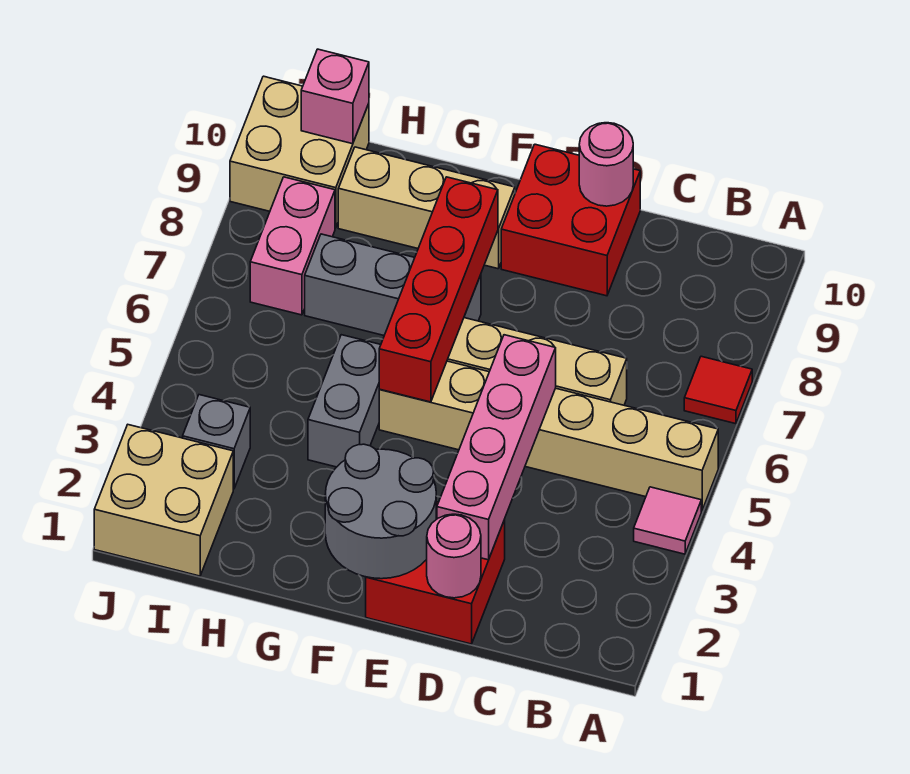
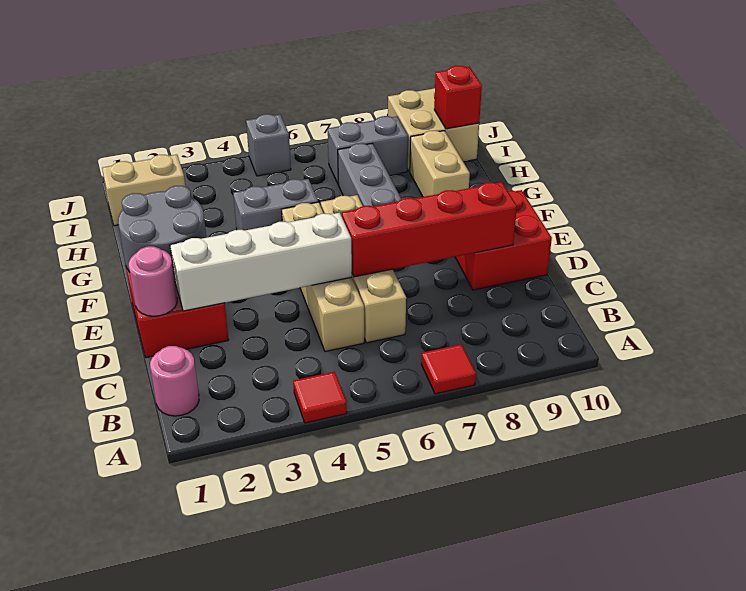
pink 1x1 tile [634,487,701,554] -> red 1x1 tile [293,372,347,423]
tan 1x6 brick [379,361,718,511] -> tan 1x4 brick [282,202,364,352]
pink 1x4 brick [437,335,556,560] -> white 1x4 brick [170,213,352,311]
pink 1x1 round brick [579,123,633,206] -> pink 1x1 round brick moved to [150,346,199,416]
red 1x4 brick [379,177,498,402] -> red 1x4 brick moved to [342,182,517,277]
tan 1x3 brick [338,147,515,269] -> tan 1x2 brick [410,131,470,197]
tan 2x2 brick [94,425,233,576] -> tan 1x2 brick [102,155,185,226]
grey 1x1 brick [183,395,250,489] -> grey 1x1 brick moved to [246,114,291,176]
pink 1x2 brick [250,177,335,315] -> grey 1x2 brick [328,116,408,185]
pink 1x1 brick [301,49,369,144] -> red 1x1 brick [434,66,482,129]

